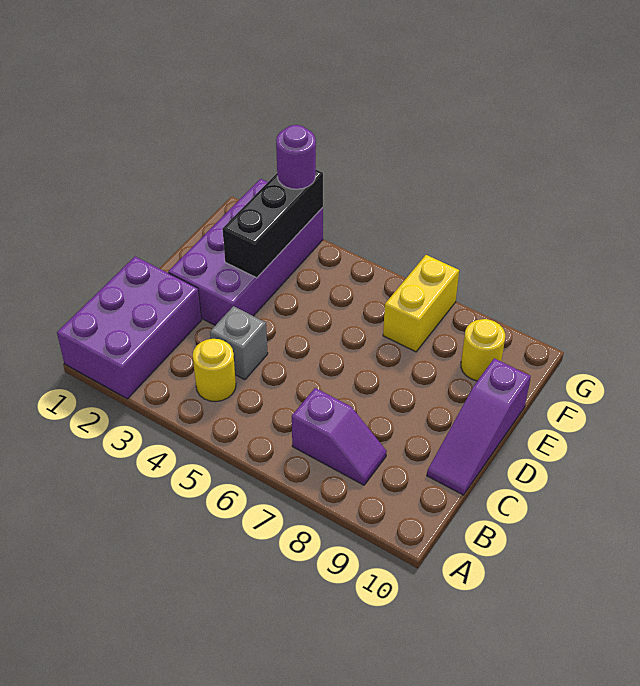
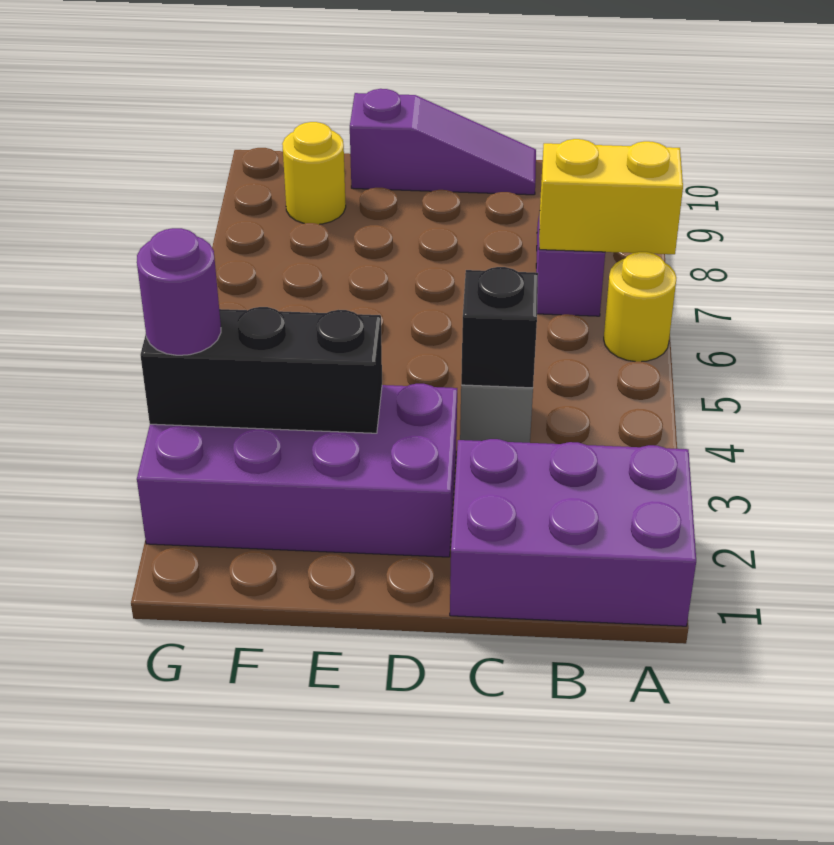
yellow 1x1 round brick [193,339,236,402] -> yellow 1x1 round brick moved to [604,252,676,362]
none -> black 1x1 brick [461,267,538,388]
yellow 1x2 brick [383,255,459,352] -> yellow 1x2 brick moved to [539,139,683,254]

